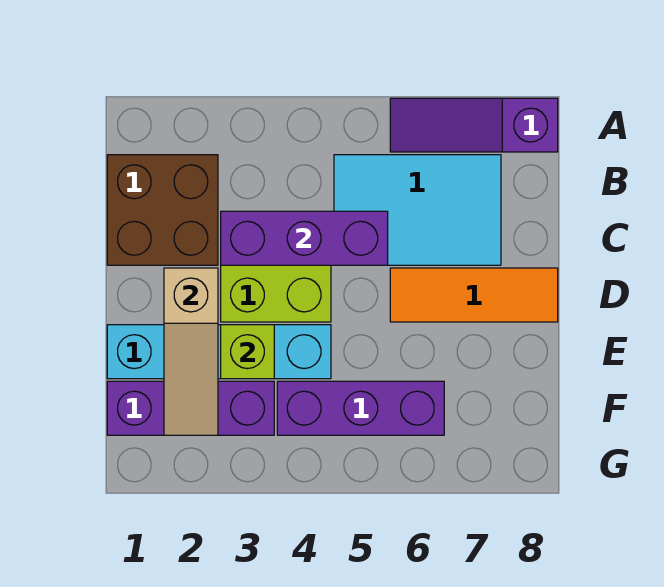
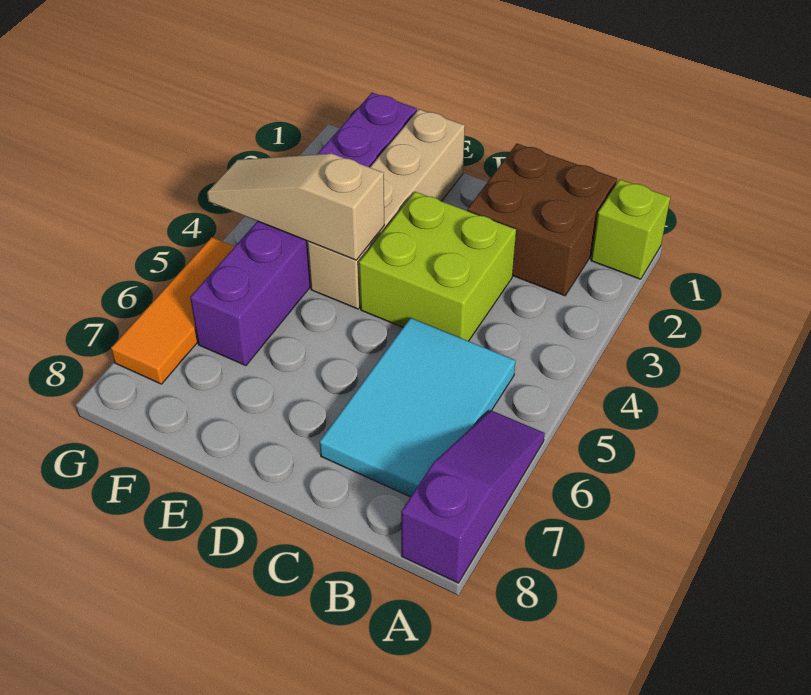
purple 1x3 brick [221,211,388,265] -> none
tan 1x3 slope [164,268,218,435] -> tan 1x3 slope moved to [207,154,384,260]
orange 1x3 tile [390,268,558,322] -> orange 1x3 tile moved to [111,237,235,384]
cyan 1x4 brick [107,325,331,379] -> tan 1x4 brick [307,109,465,309]
lime 1x1 brick [221,325,274,379] -> lime 1x1 brick moved to [591,180,670,279]

